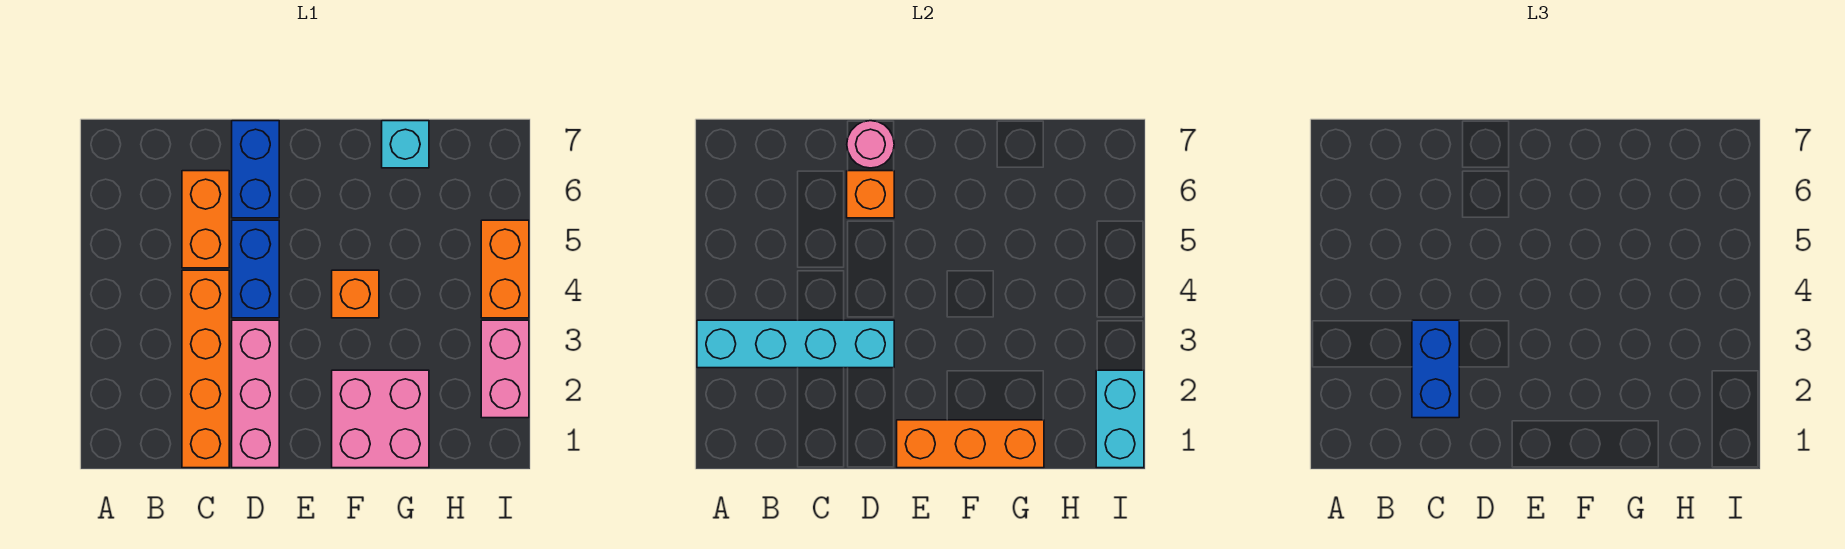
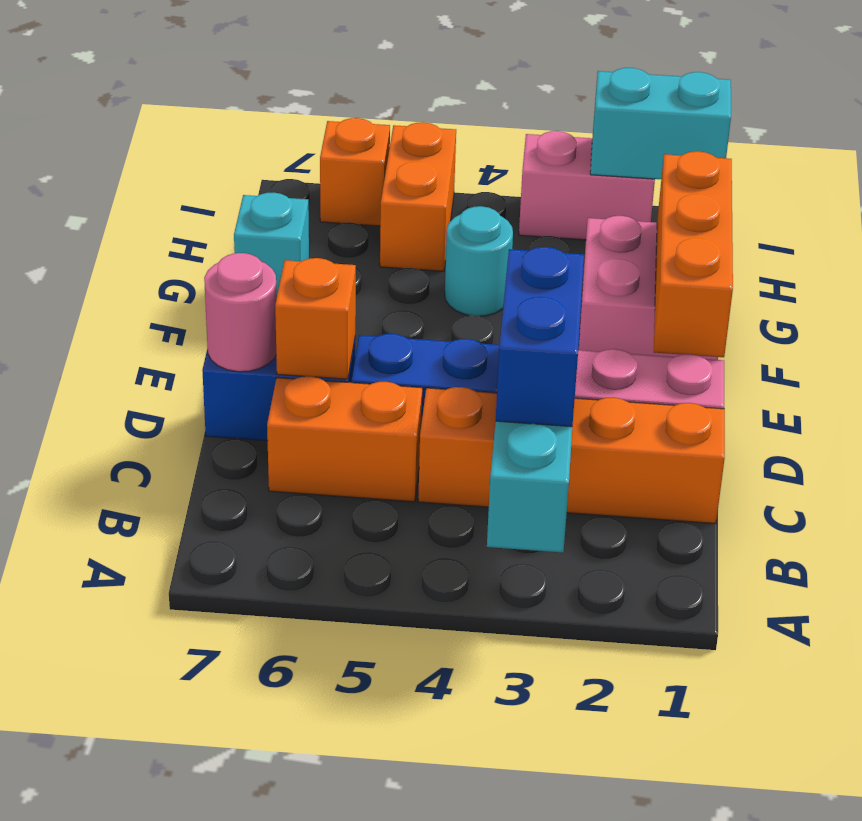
blue 1x2 brick [1412,320,1459,418] -> blue 1x2 brick turned to [496,247,584,427]
orange 1x1 brick [332,270,379,318] -> orange 1x1 brick moved to [320,118,390,226]
none -> cyan 1x1 round brick [445,206,513,316]
orange 1x2 brick [481,220,529,318] -> orange 1x2 brick turned to [380,122,456,271]

